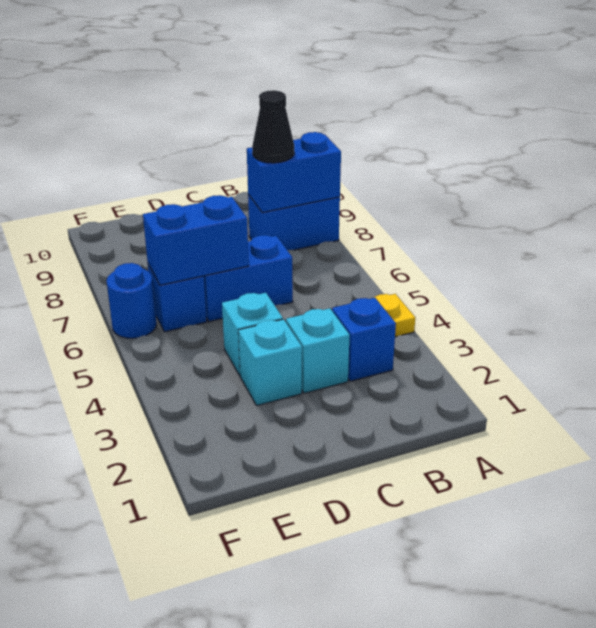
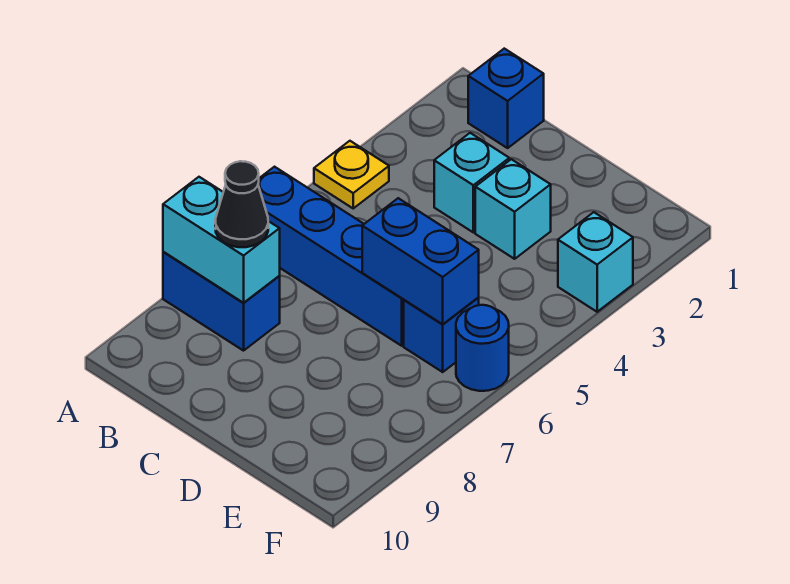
blue 1x2 brick [247,132,341,213] -> cyan 1x2 brick [163,177,280,303]
blue 1x1 brick [332,298,396,381] -> blue 1x1 brick moved to [468,49,544,148]
blue 1x2 brick [204,235,293,321] -> blue 1x4 brick [258,167,404,346]
cyan 1x1 brick [222,293,283,376] -> cyan 1x1 brick moved to [558,212,633,312]

